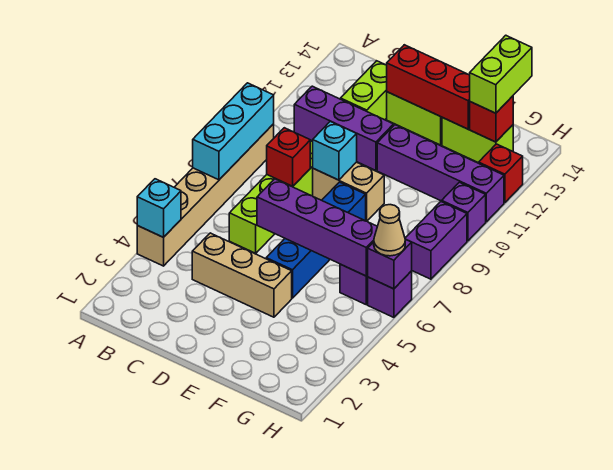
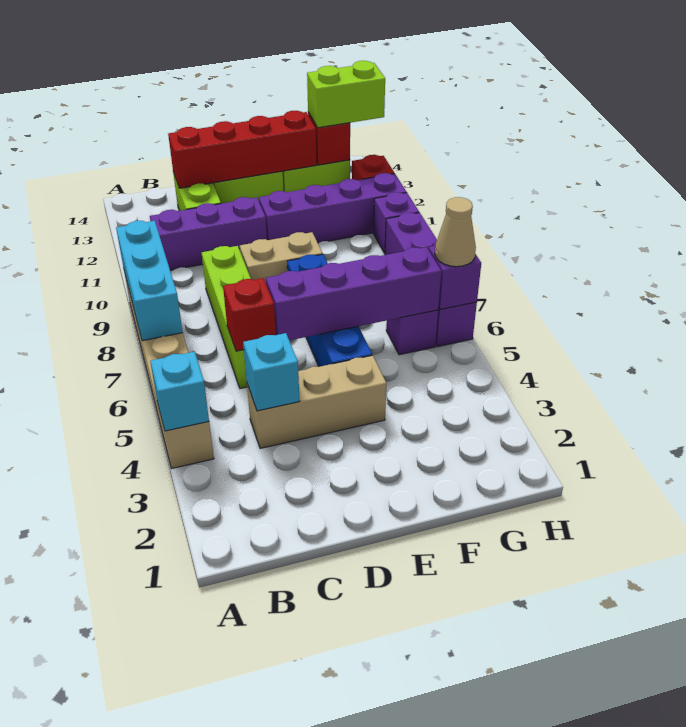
red 1x1 brick [267,128,310,186] -> red 1x1 brick moved to [223,278,276,351]
cyan 1x1 brick [313,121,357,180] -> cyan 1x1 brick moved to [243,333,300,411]
red 1x3 brick [387,45,470,129] -> red 1x4 brick [168,111,317,188]
lime 1x2 brick [470,35,532,113] -> lime 1x2 brick turned to [307,61,385,128]

